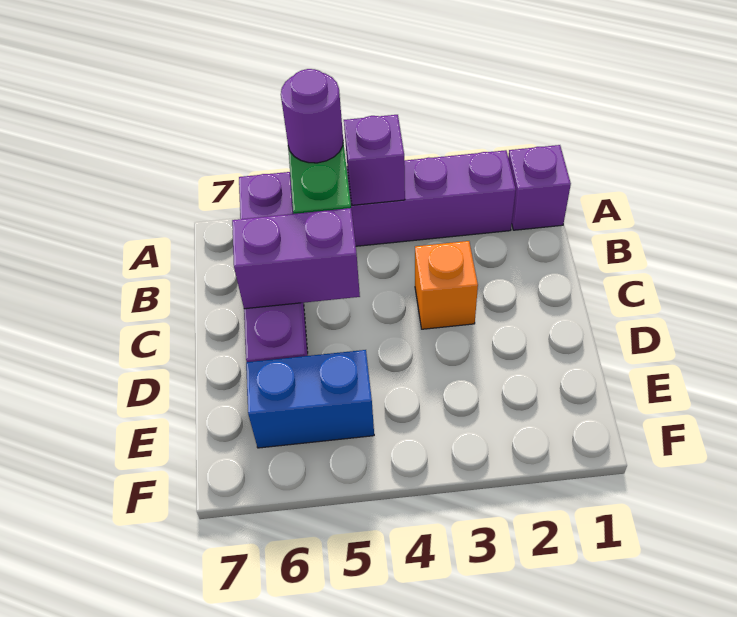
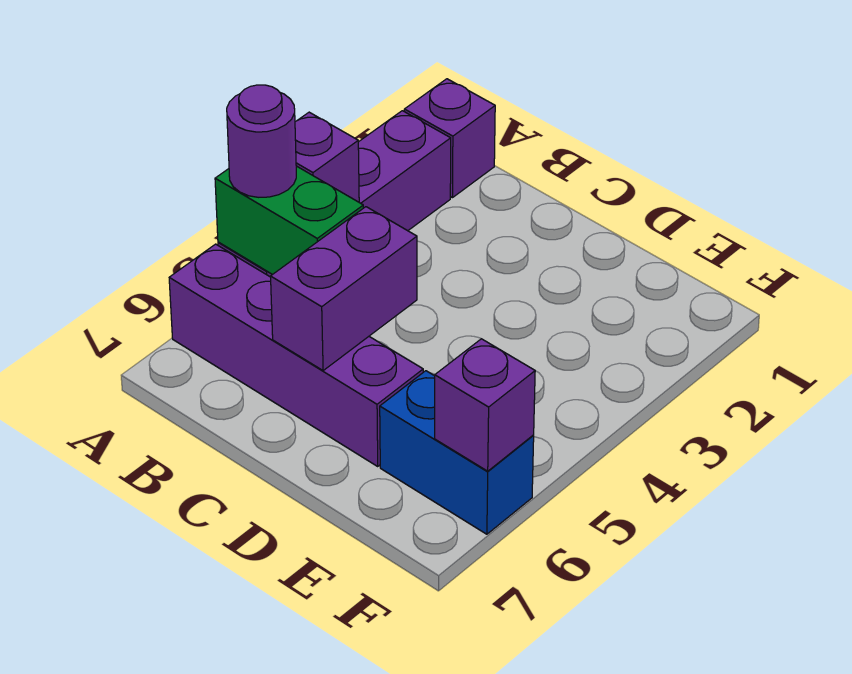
orange 1x1 brick [415,241,478,329] -> none
blue 1x2 brick [246,350,374,448] -> blue 1x2 brick turned to [380,371,534,534]
none -> purple 1x1 brick [435,339,535,471]

